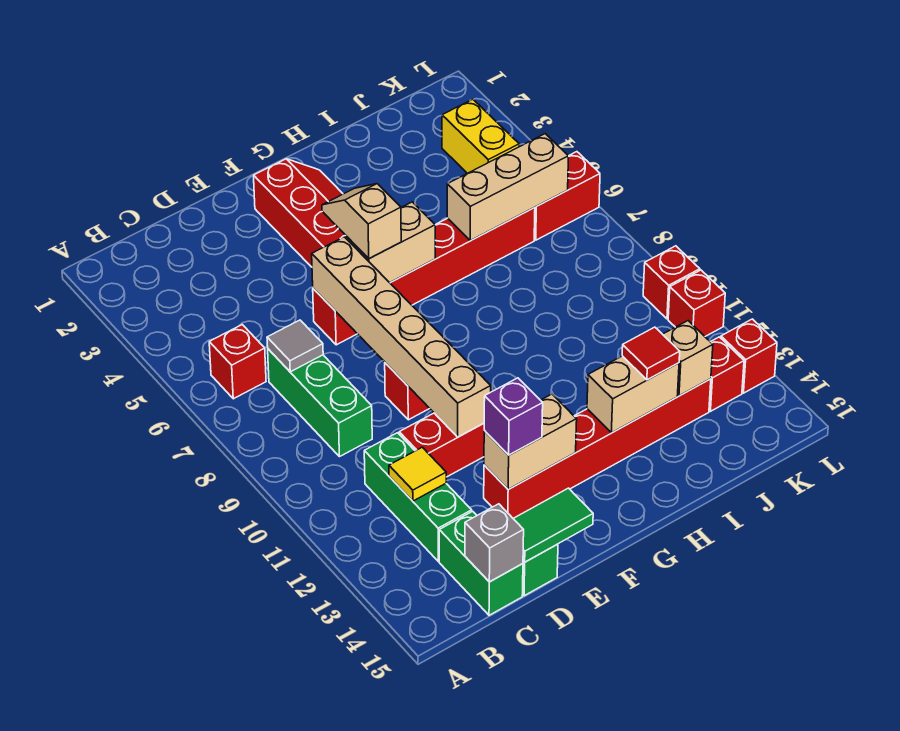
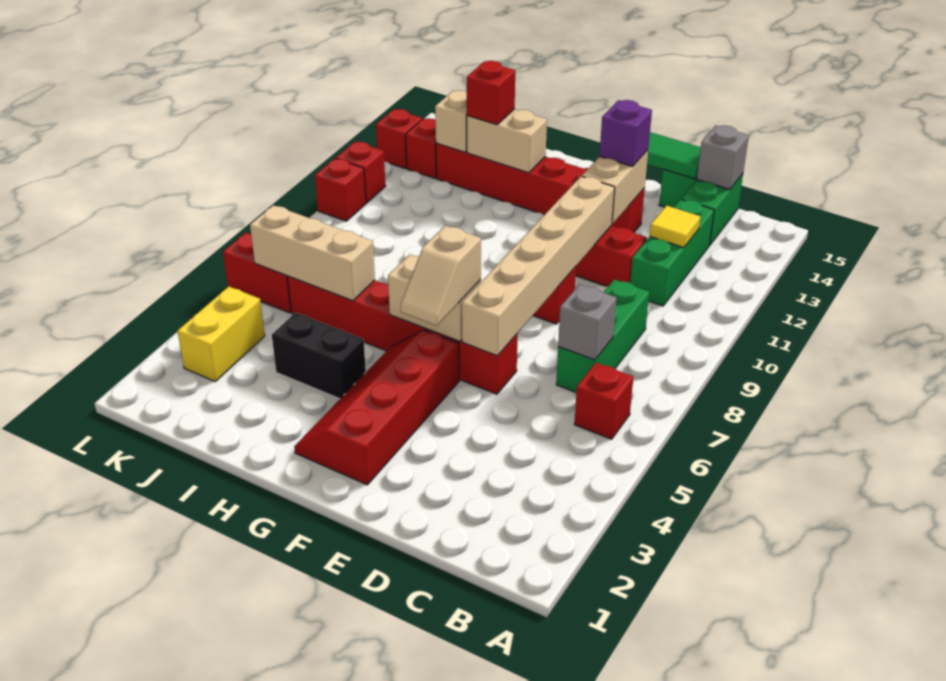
grey 1x1 tile [267,320,323,372] -> grey 1x1 brick [558,284,616,360]
tan 1x2 brick [484,394,577,489] -> tan 1x2 brick turned to [582,150,648,224]
none -> black 1x2 brick [272,313,366,399]
red 1x1 tile [622,327,680,380] -> red 1x1 brick [467,61,515,125]

